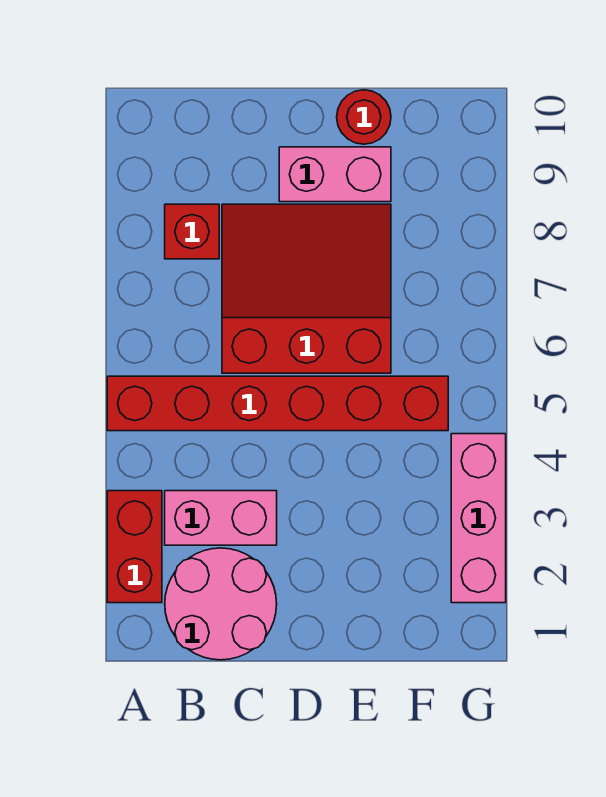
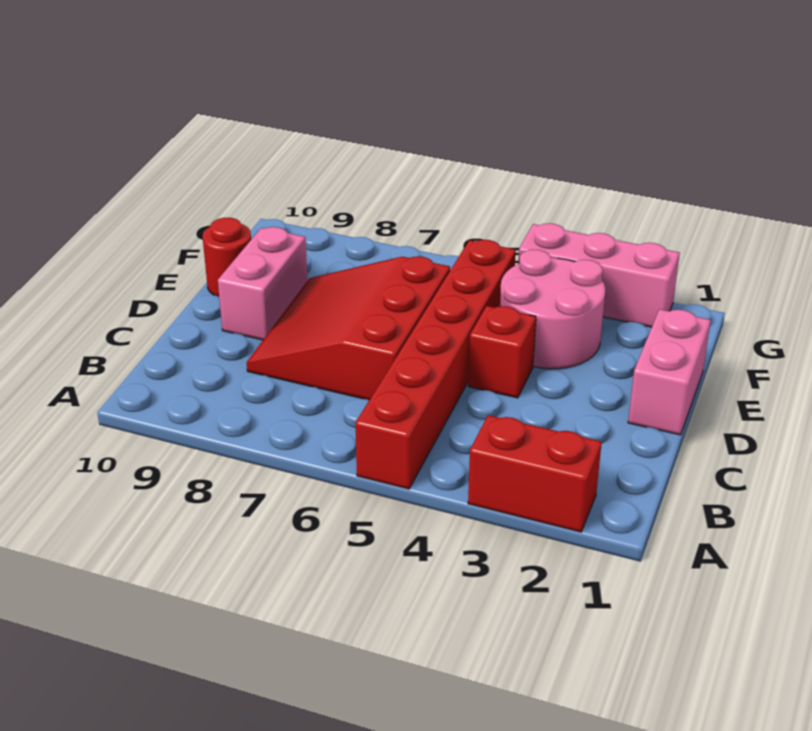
pink 2x2 round brick [165,548,277,660] -> pink 2x2 round brick moved to [500,250,605,369]
pink 1x2 brick [165,491,277,545] -> pink 1x2 brick moved to [628,309,711,435]
red 1x1 brick [165,204,219,259] -> red 1x1 brick moved to [468,306,536,398]

